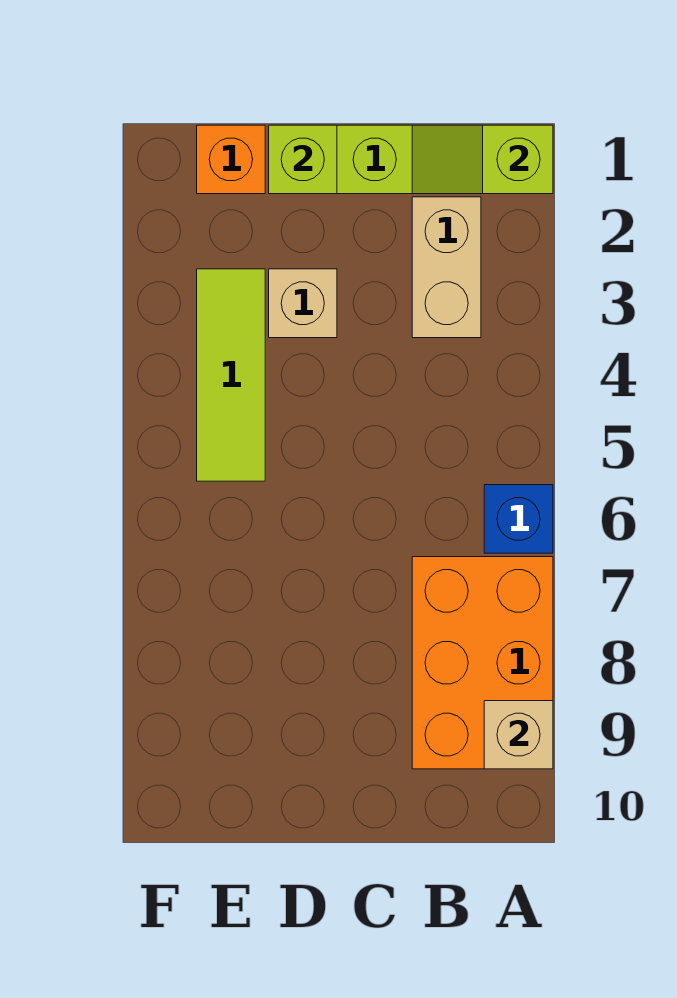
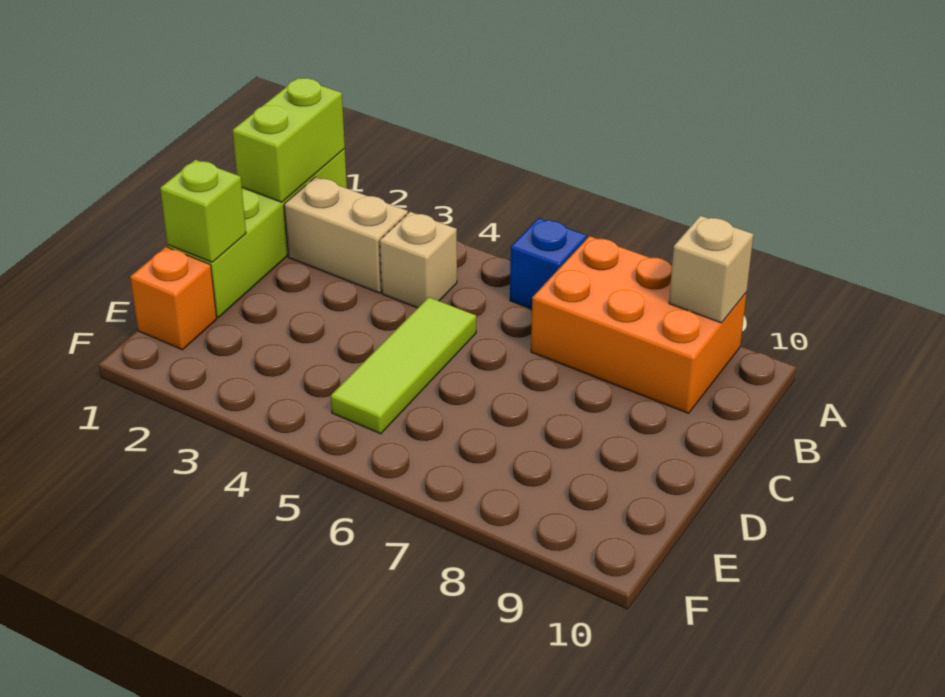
lime 1x2 slope [412,125,553,194] -> lime 1x2 brick [233,78,345,202]
tan 1x1 brick [269,269,337,338] -> tan 1x1 brick moved to [380,212,457,308]
lime 1x3 tile [197,269,265,481] -> lime 1x3 tile turned to [331,297,476,434]

